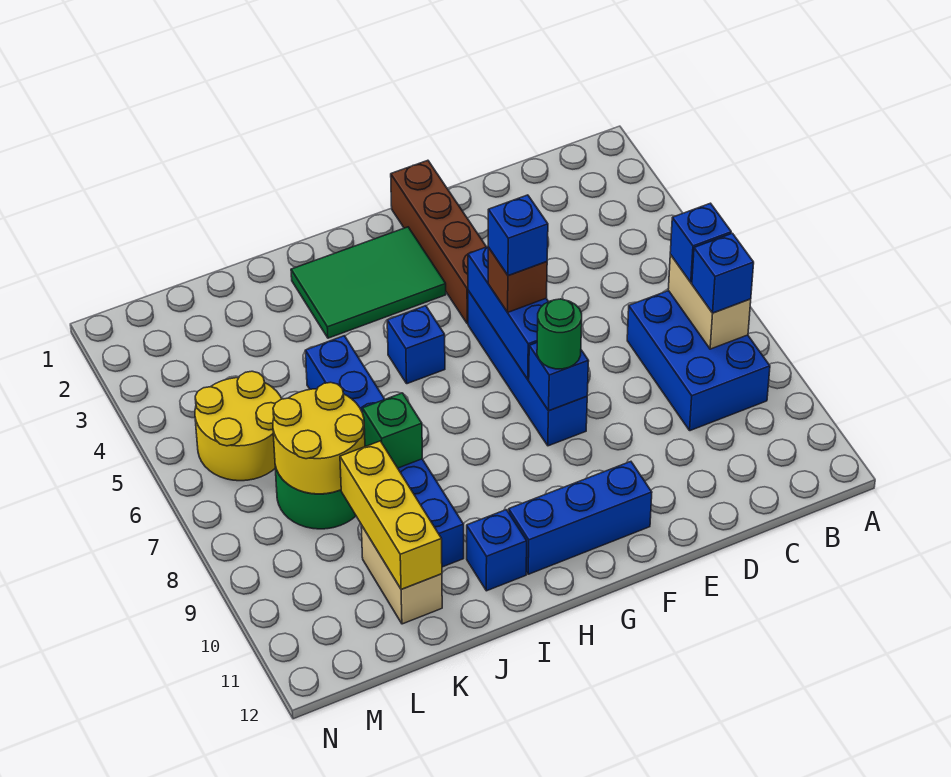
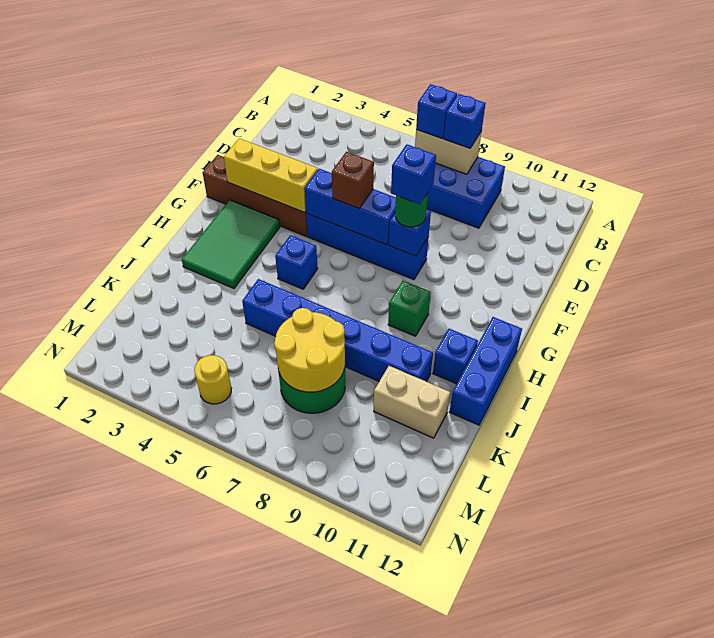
blue 1x1 brick [488,195,548,276] -> blue 1x1 brick moved to [391,144,436,204]
blue 1x3 brick [509,462,652,574] -> blue 1x3 brick moved to [450,317,522,425]
green 1x1 brick [362,393,422,468] -> green 1x1 brick moved to [388,281,431,336]
yellow 1x3 brick [340,441,442,590] -> yellow 1x3 brick moved to [224,138,318,213]
yellow 2x2 round brick [195,371,282,481] -> yellow 1x1 round brick [194,355,232,404]

